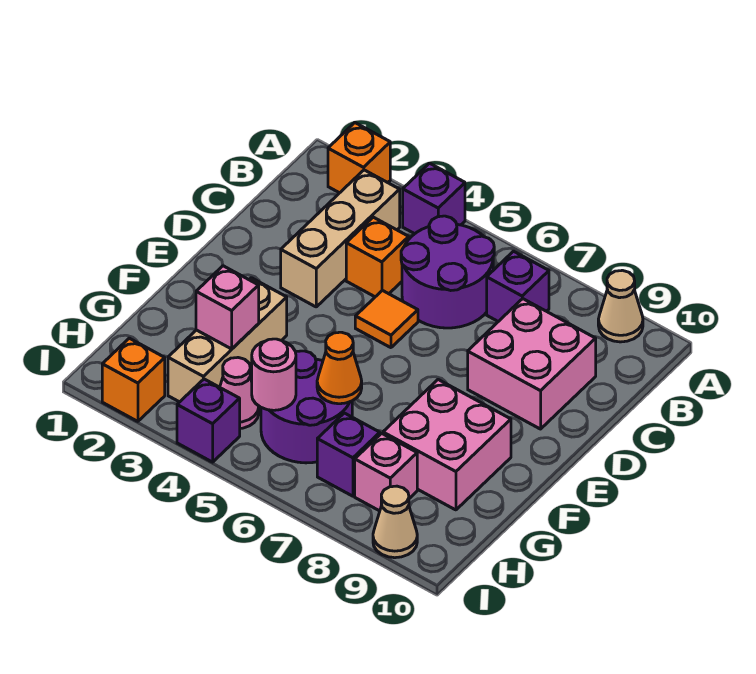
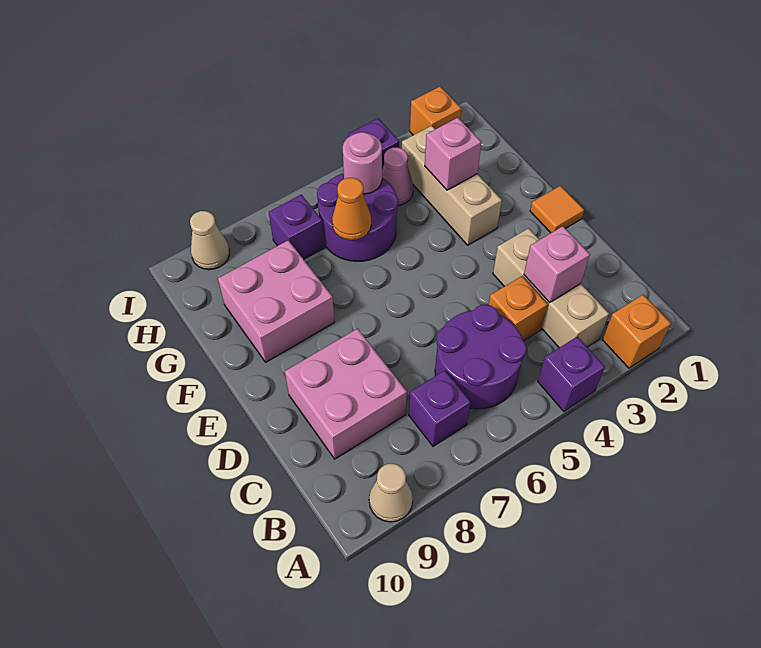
orange 1x1 tile [355,290,418,348] -> orange 1x1 tile moved to [530,186,584,233]
pink 1x1 brick [355,433,417,511] -> pink 1x1 brick moved to [524,226,590,303]

